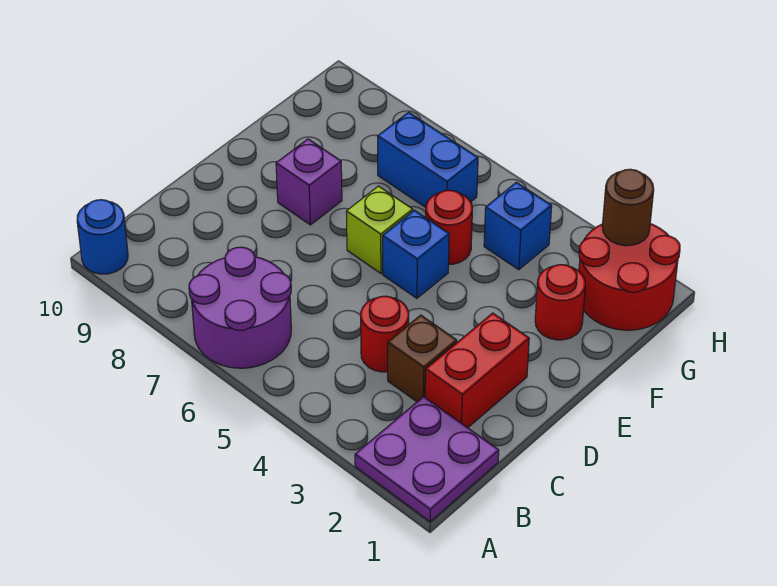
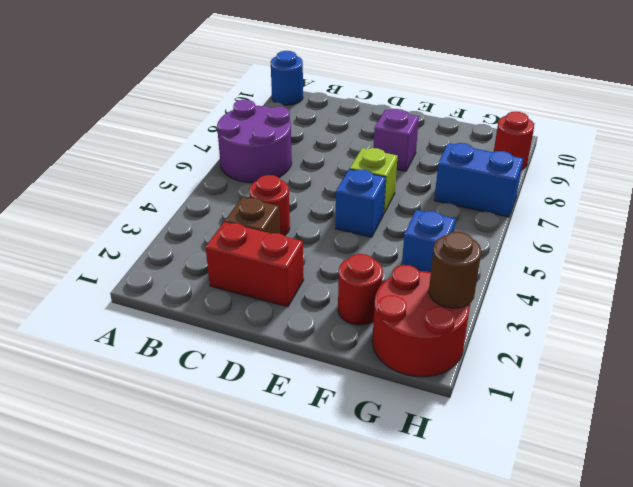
purple 2x2 plate [355,397,499,522] -> none
red 1x1 round brick [426,190,472,264] -> red 1x1 round brick moved to [494,112,534,170]
blue 1x2 brick [378,112,478,207] -> blue 1x2 brick turned to [434,143,523,217]

